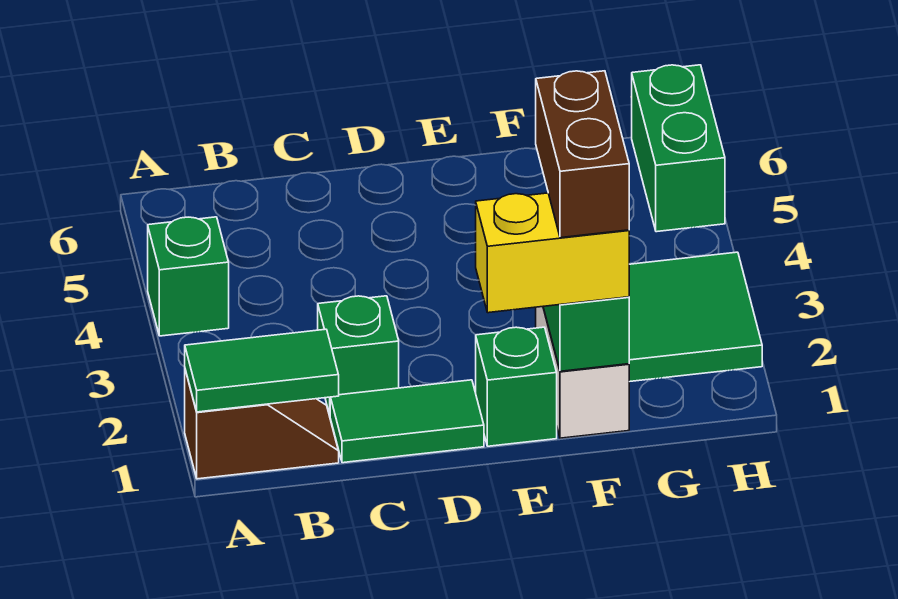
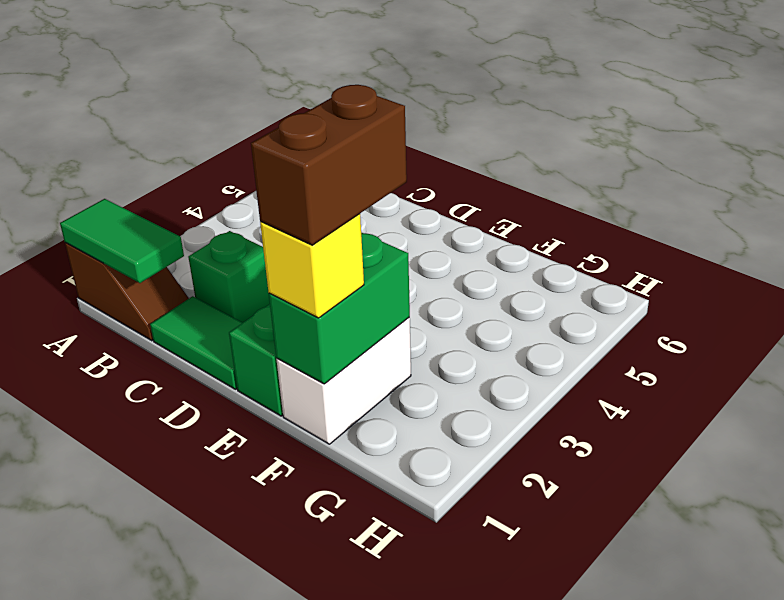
green 1x1 brick [148,217,229,336] -> none
yellow 1x2 brick [476,193,629,313] -> yellow 1x1 brick [260,214,364,318]
green 2x2 tile [629,252,762,382] -> none
green 1x2 brick [632,65,725,232] -> none

